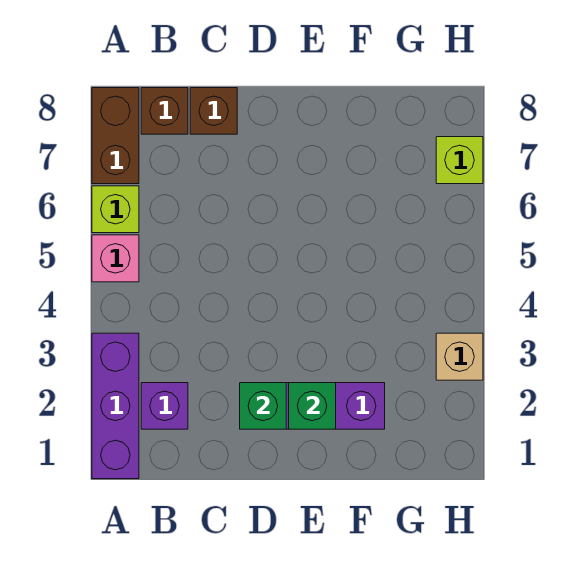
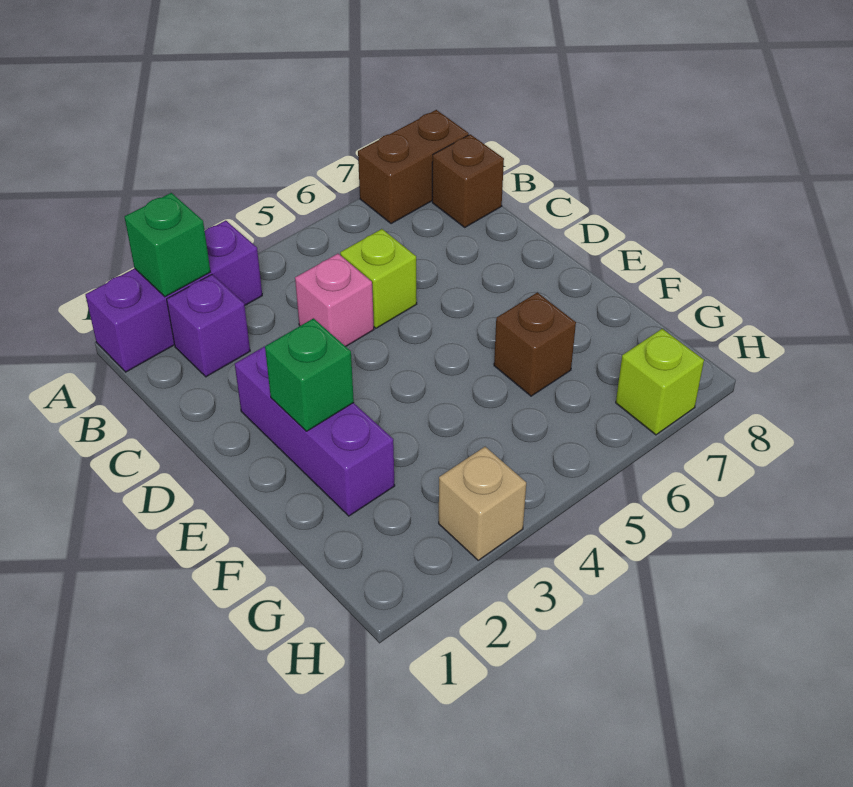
pink 1x1 brick [92,235,139,282] -> pink 1x1 brick moved to [295,254,374,347]
lime 1x1 brick [92,186,139,233] -> lime 1x1 brick moved to [340,229,417,328]
brown 1x1 brick [190,88,237,134] -> brown 1x1 brick moved to [494,292,576,396]
green 1x1 brick [240,383,286,429] -> green 1x1 brick moved to [124,193,210,297]

